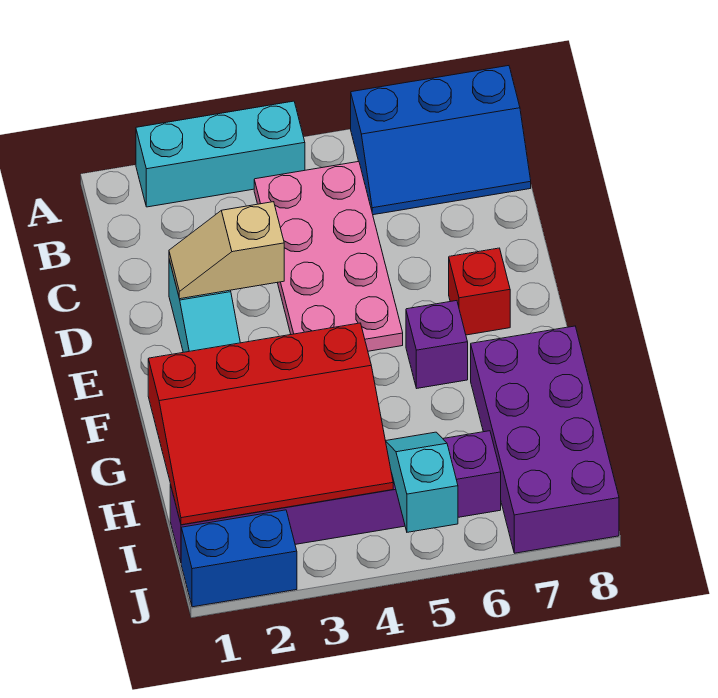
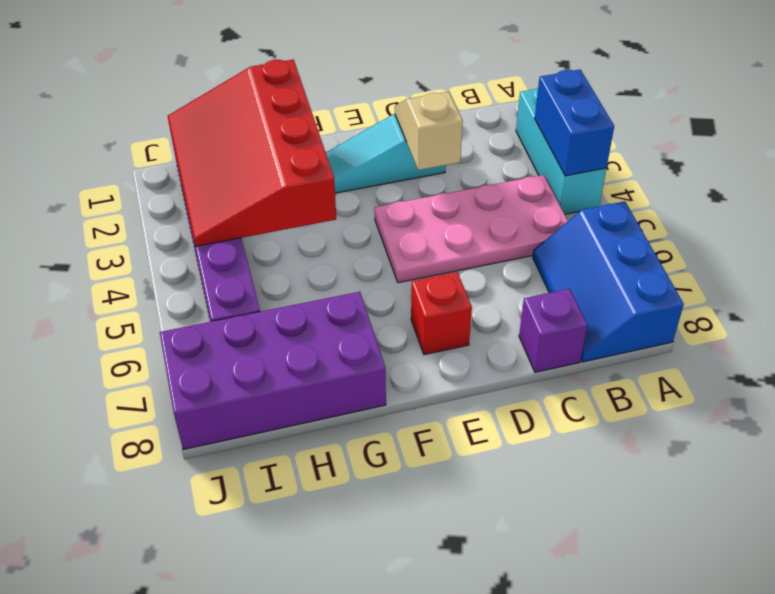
purple 1x1 brick [406,301,468,388] -> purple 1x1 brick moved to [519,289,587,372]
cyan 1x2 slope [386,432,458,532] -> none
blue 1x2 brick [181,510,297,607] -> blue 1x2 brick moved to [535,70,614,176]

